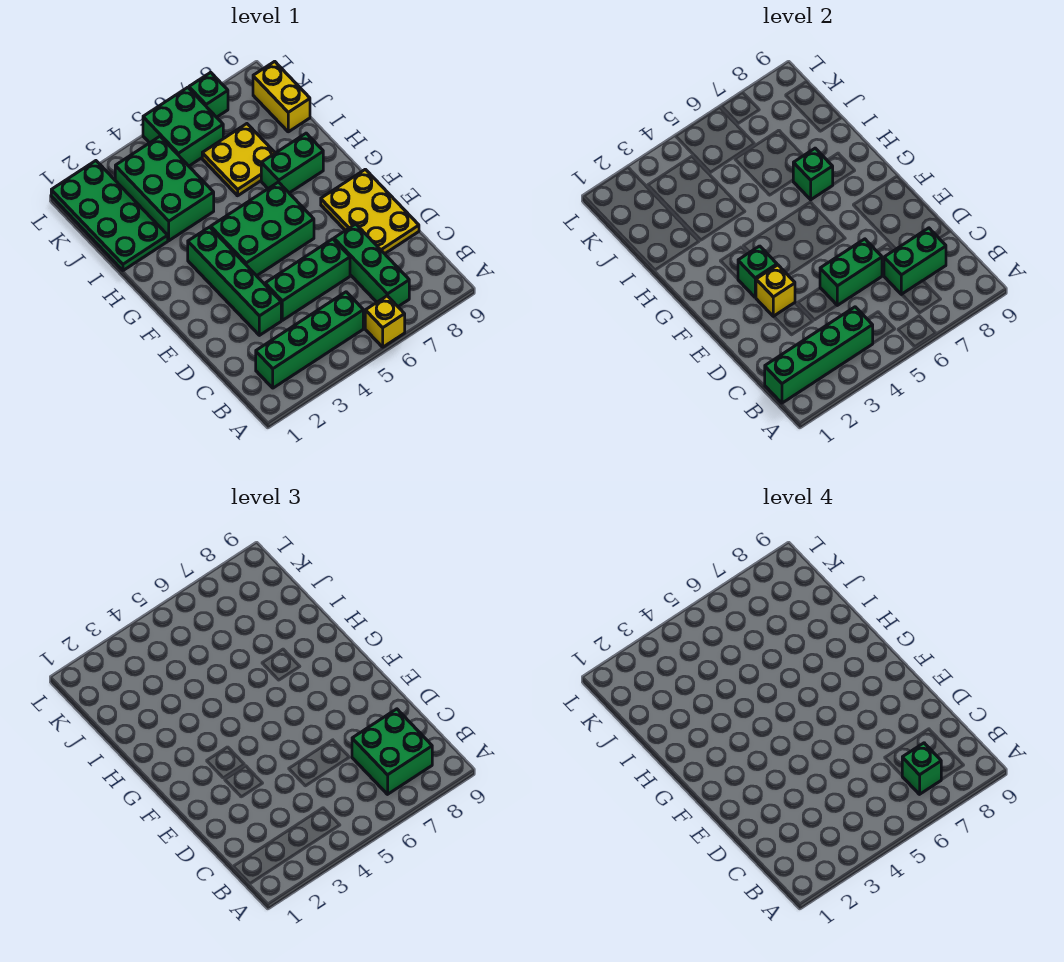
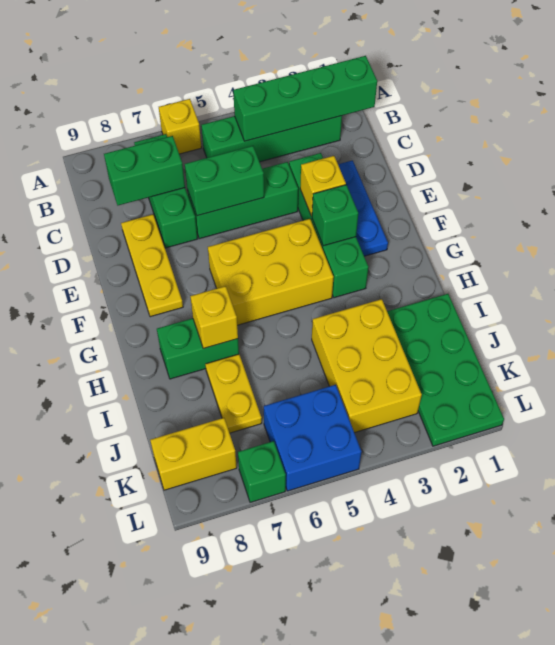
green 2x2 brick [352,709,432,794] -> none
green 1x1 brick [902,743,941,794] -> none
none -> blue 1x3 plate [338,160,388,256]
yellow 2x3 plate [321,169,419,254] -> yellow 1x3 plate [121,214,183,317]
green 2x3 brick [211,182,314,276] -> yellow 2x3 brick [208,219,334,325]
green 1x1 brick [793,148,833,200] -> yellow 1x1 brick [190,286,238,348]
green 2x3 brick [115,136,214,241] -> yellow 2x3 brick [312,299,422,433]
yellow 2x2 plate [202,124,275,196] -> yellow 1x2 plate [205,354,262,433]
yellow 1x2 brick [253,61,310,132] -> yellow 1x2 brick turned to [150,418,237,490]
green 2x2 brick [143,87,223,166] -> blue 2x2 brick [264,385,362,491]

